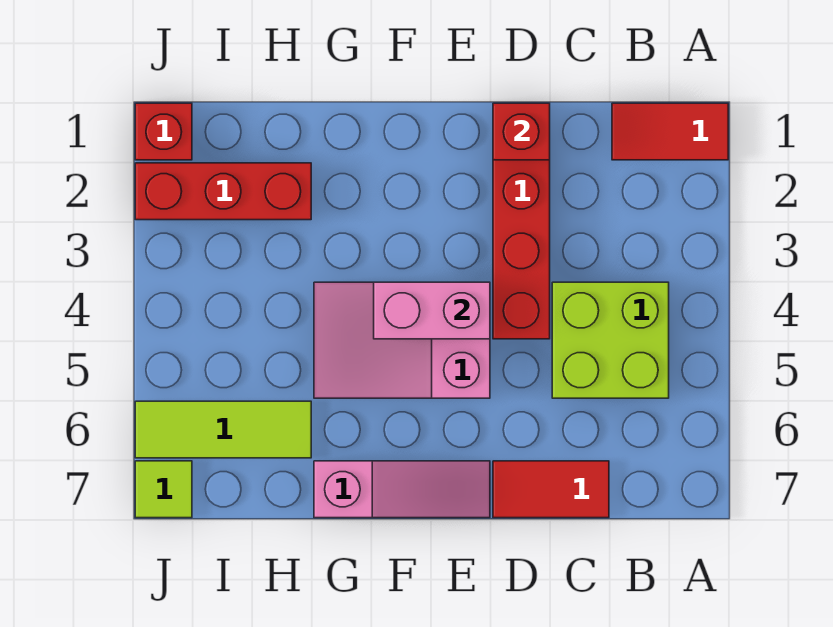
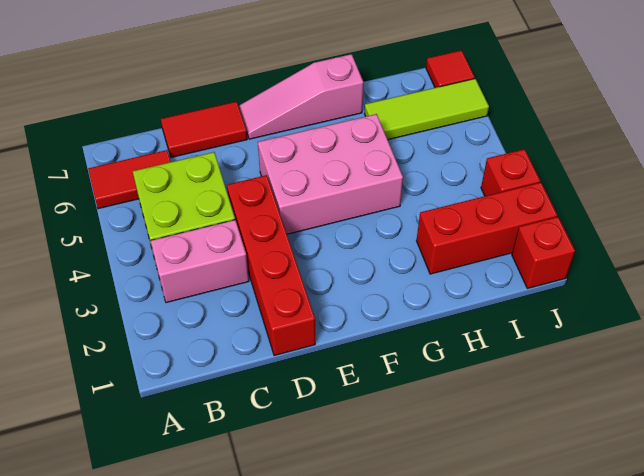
red 1x2 tile [612,103,728,160] -> red 1x2 tile moved to [88,150,171,209]
red 1x1 brick [493,103,550,160] -> red 1x1 brick moved to [481,149,540,196]
pink 2x3 slope [314,282,490,398] -> pink 2x3 brick [258,114,403,234]
pink 1x2 brick [374,282,490,339] -> pink 1x2 brick moved to [151,220,249,303]
lime 1x1 tile [135,461,192,518] -> red 1x1 tile [426,50,475,88]

